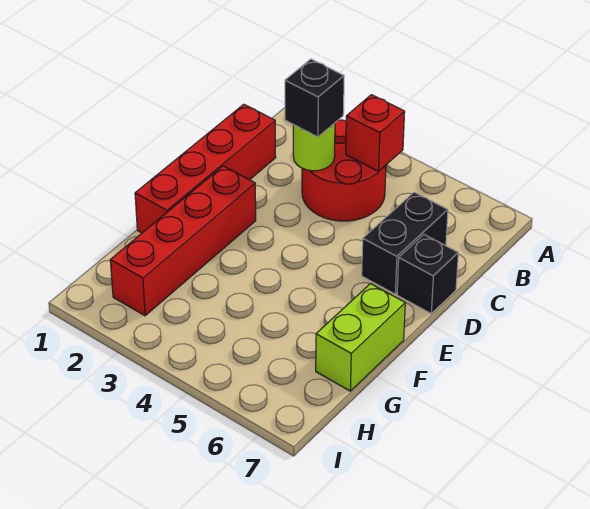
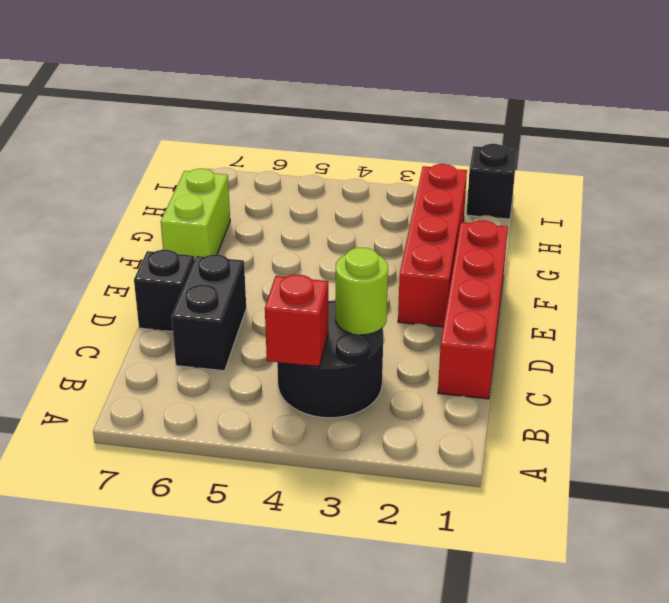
red 2x2 round brick [302,120,386,221] -> black 2x2 round brick [277,301,383,418]
black 1x1 brick [285,59,344,137] -> black 1x1 brick moved to [466,144,517,219]

